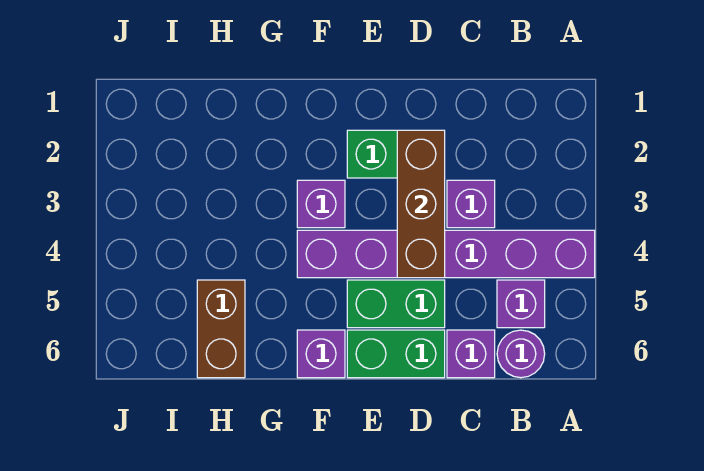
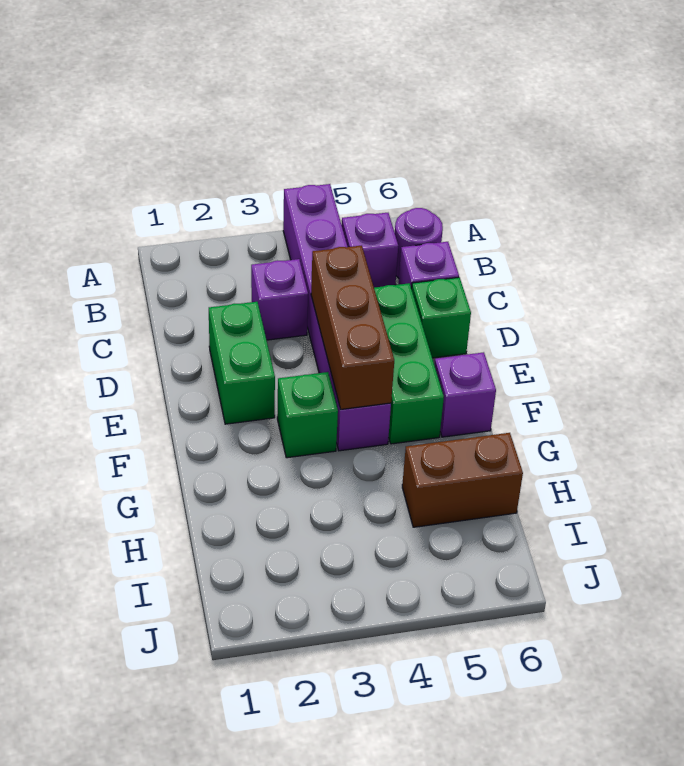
brown 1x3 brick [397,130,445,278] -> brown 1x3 brick turned to [311,246,394,409]
green 1x2 brick [347,280,445,328] -> green 1x3 brick [374,283,444,444]
green 1x2 brick [347,330,445,378] -> green 1x1 brick [412,277,471,358]
purple 1x1 brick [297,180,345,228] -> green 1x1 brick [277,372,338,458]

